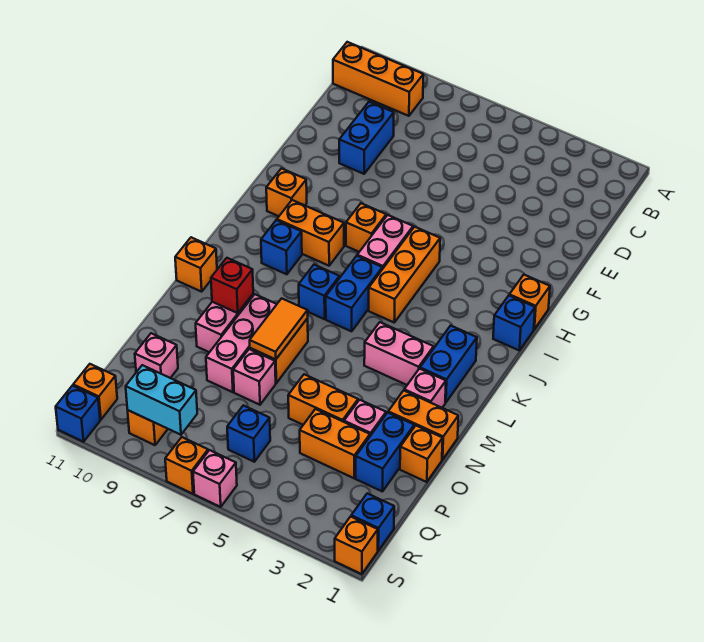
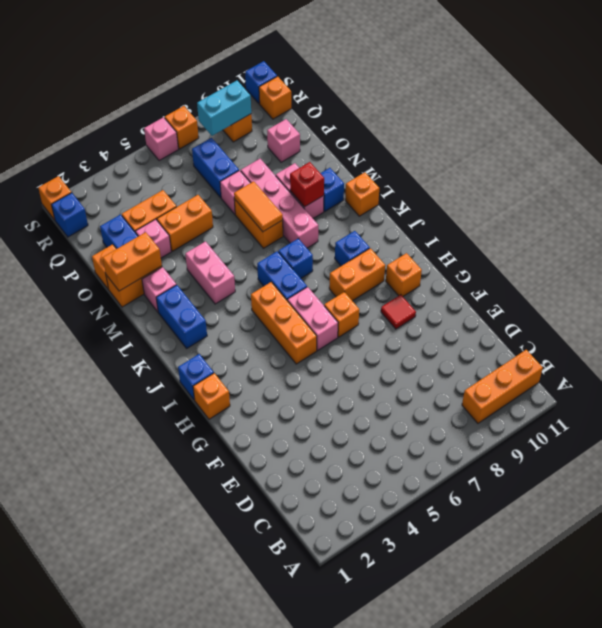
blue 1x2 brick [339,102,394,174] -> blue 1x2 brick moved to [192,138,239,198]
none -> red 1x1 tile [381,295,416,329]
pink 1x2 brick [364,322,434,385] -> pink 1x2 brick turned to [185,242,235,304]
pink 1x3 brick [206,294,277,392] -> pink 1x4 brick [241,159,318,248]
none -> orange 1x2 brick [103,232,162,291]
blue 1x1 brick [227,405,270,462] -> blue 1x1 brick moved to [320,168,344,212]

